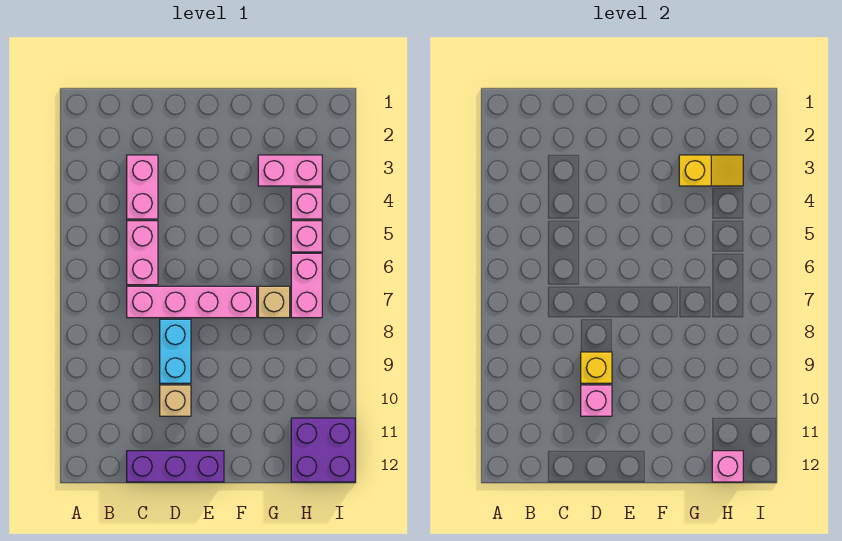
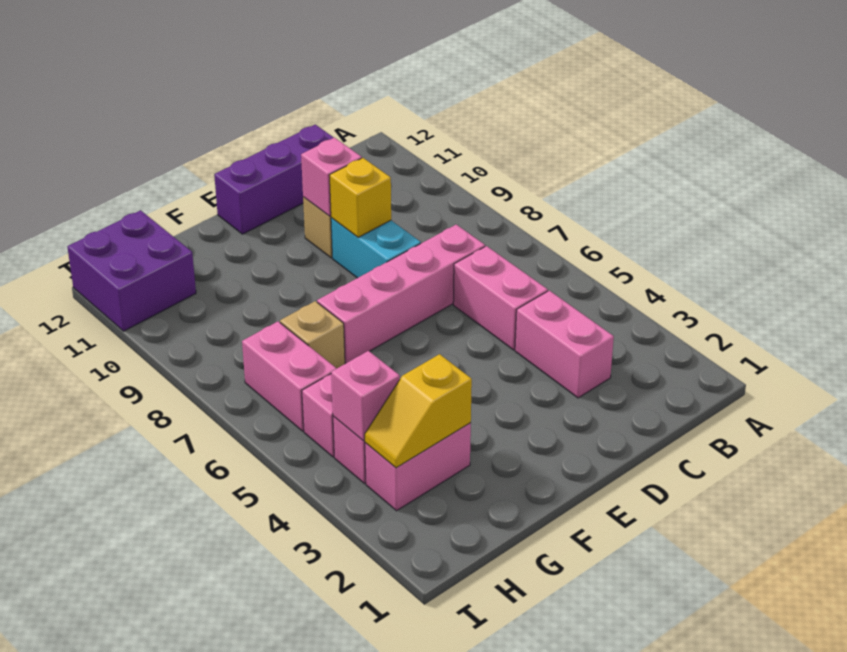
pink 1x1 brick [712,451,743,482] -> pink 1x1 brick moved to [331,351,400,441]

